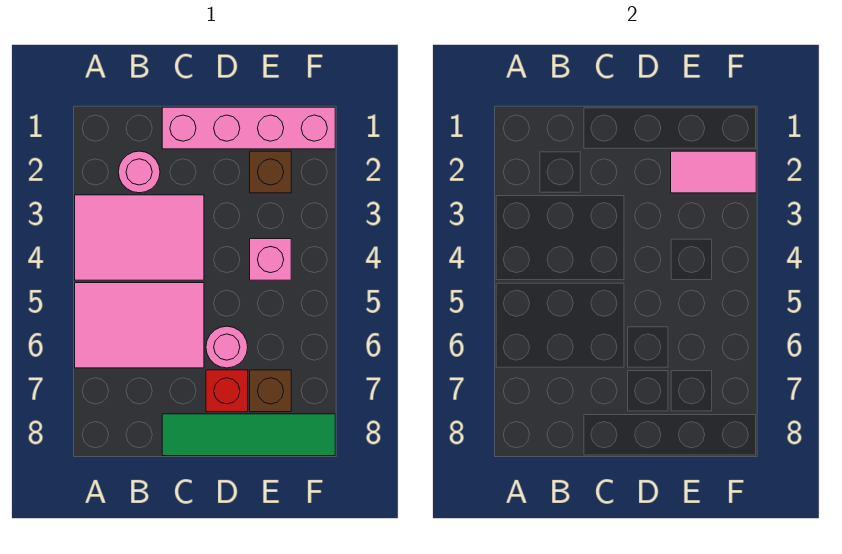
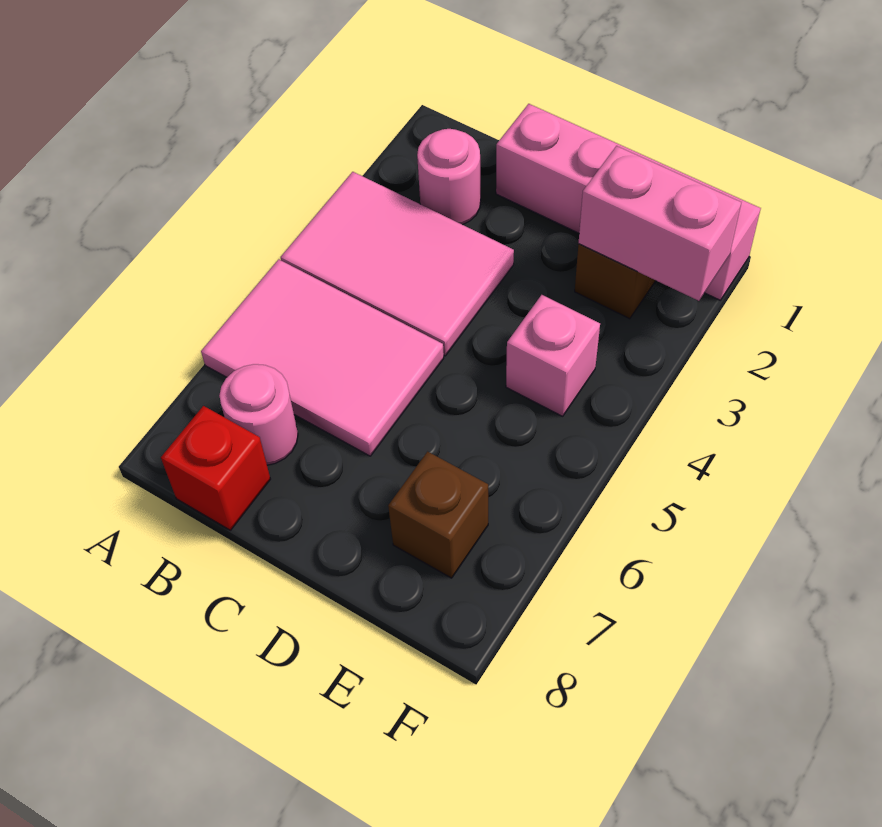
green 1x4 tile [162,414,335,456] -> none
pink 1x1 round brick [206,326,248,368] -> pink 1x1 round brick moved to [219,364,298,465]
red 1x1 brick [206,370,248,412] -> red 1x1 brick moved to [161,406,270,530]
pink 1x2 tile [671,151,756,193] -> pink 1x2 brick [579,146,741,301]

